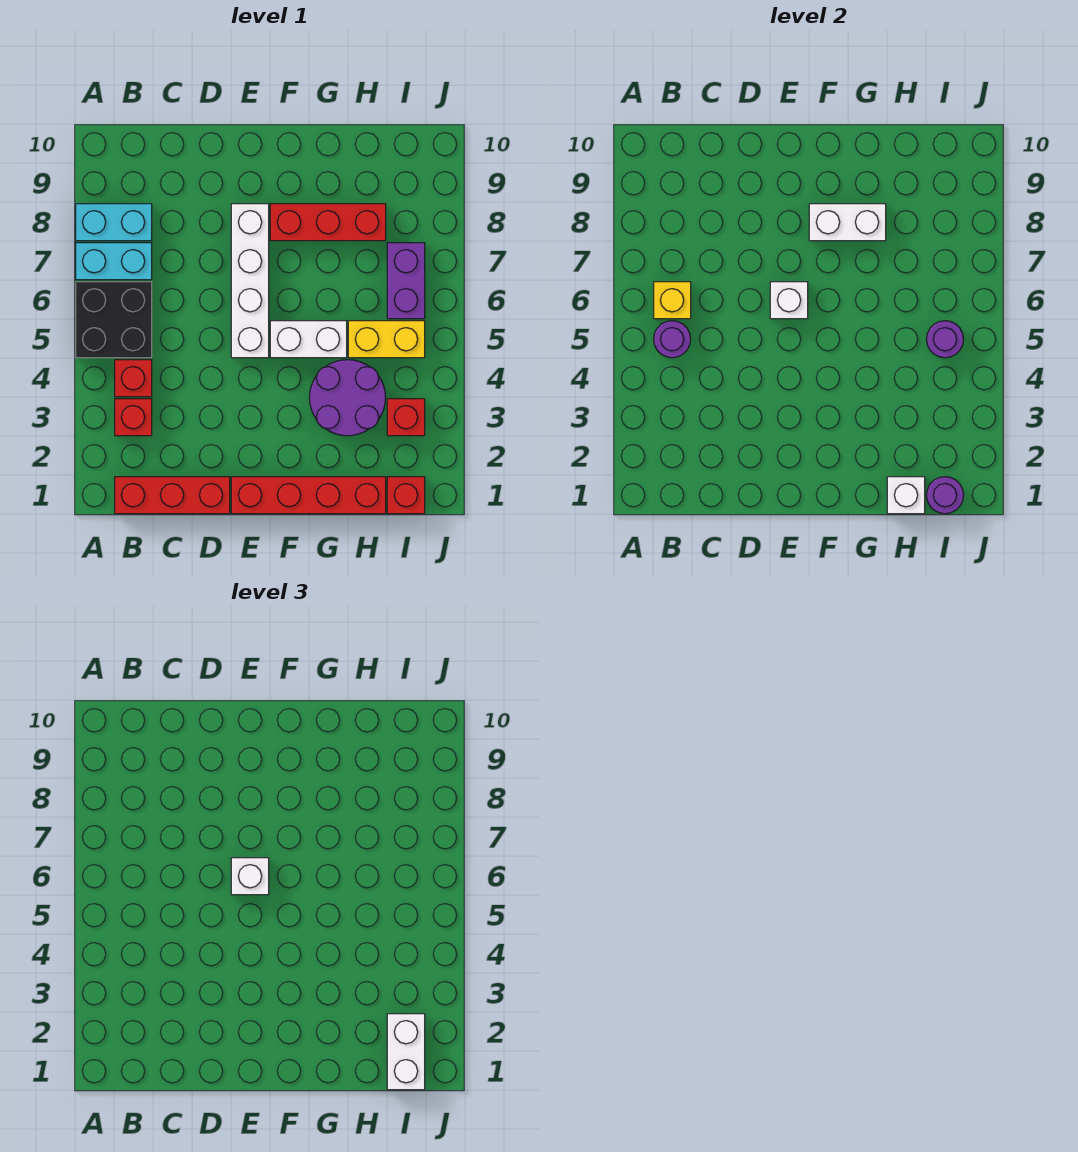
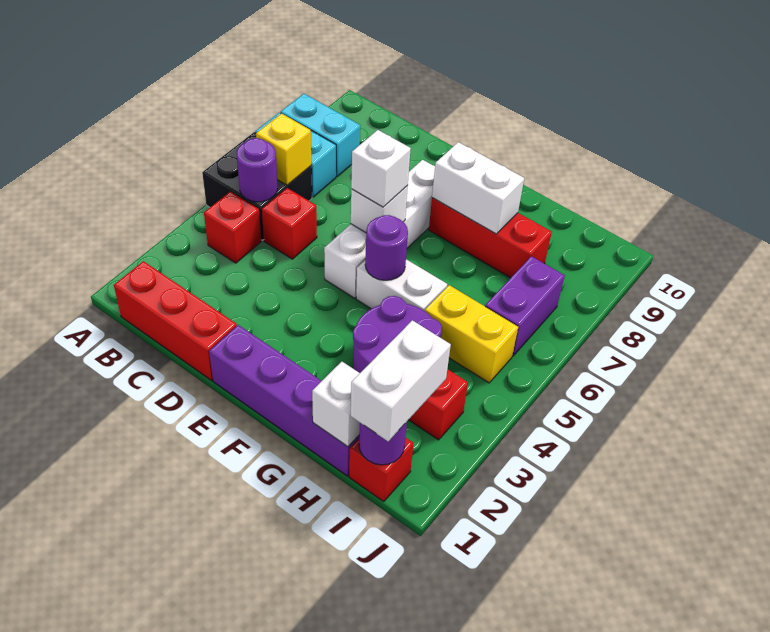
red 1x1 brick [115,399,152,436] -> red 1x1 brick moved to [262,188,317,259]
red 1x4 brick [231,477,386,514] -> purple 1x4 brick [209,325,359,476]
purple 1x1 round brick [926,321,964,358] -> purple 1x1 round brick moved to [365,215,408,280]

